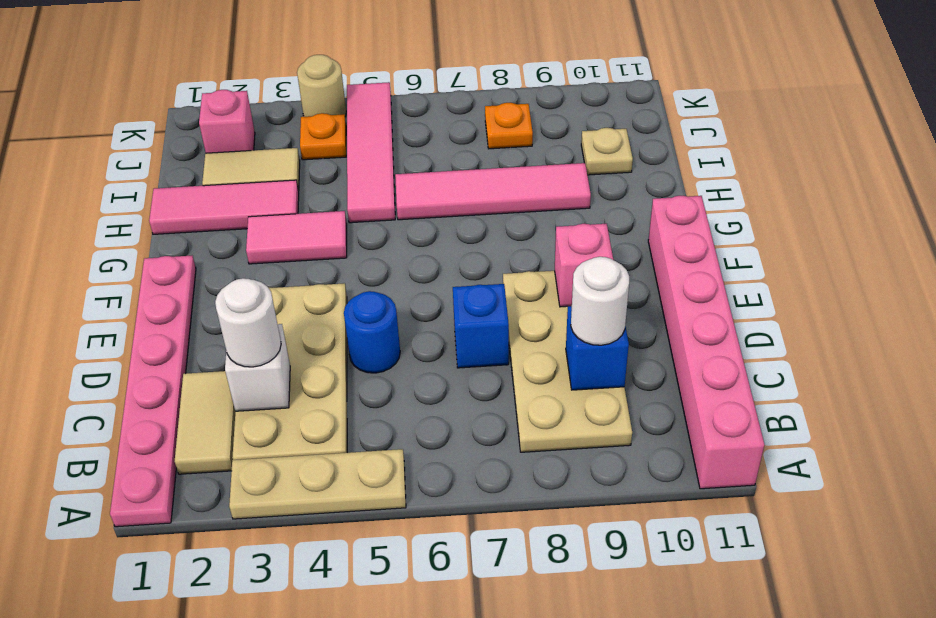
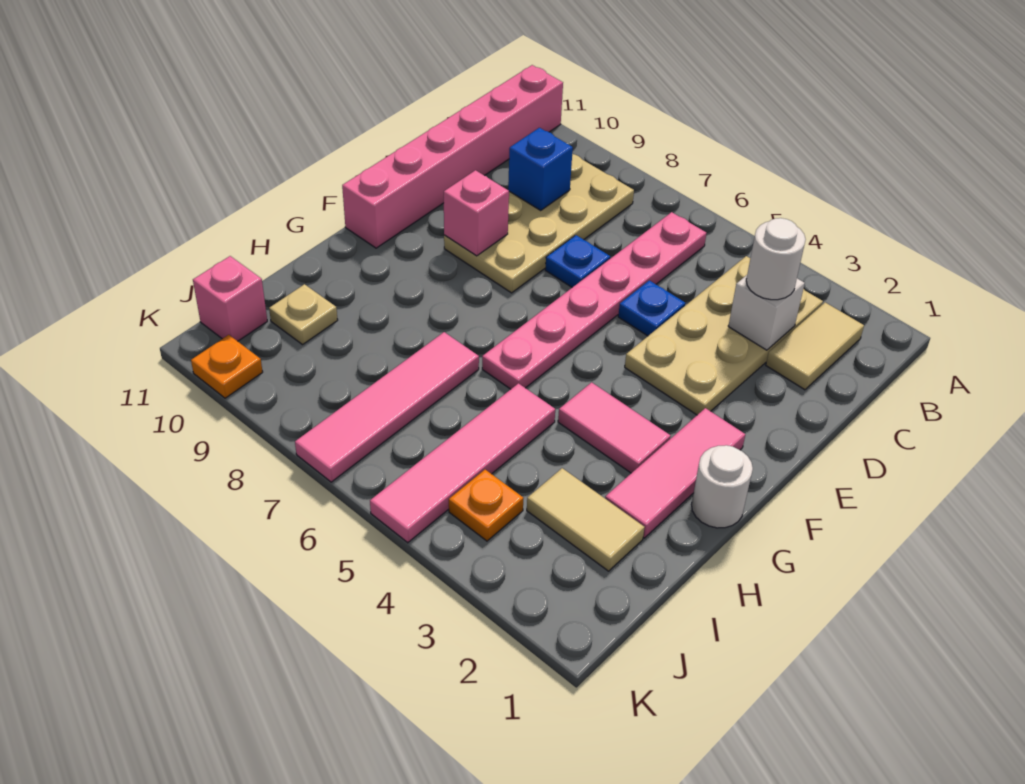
pink 1x6 plate [110,256,196,527] -> pink 1x6 plate moved to [482,212,706,389]
tan 1x3 plate [229,449,406,519] -> none
white 1x1 round brick [571,257,629,345] -> white 1x1 round brick moved to [692,445,753,528]
blue 1x1 round brick [344,291,400,373] -> blue 1x1 plate [618,280,685,336]
blue 1x1 brick [453,284,509,368] -> blue 1x1 plate [545,235,610,287]
pink 1x3 tile [149,180,299,234] -> pink 1x3 tile turned to [605,408,745,538]
pink 1x4 tile [395,163,591,220] -> pink 1x4 tile turned to [295,332,479,482]
pink 1x1 brick [199,90,255,153] -> pink 1x1 brick moved to [193,256,267,341]
orange 1x1 plate [485,103,533,149] -> orange 1x1 plate moved to [191,335,263,398]
tan 1x1 round brick [297,55,346,117] -> none

